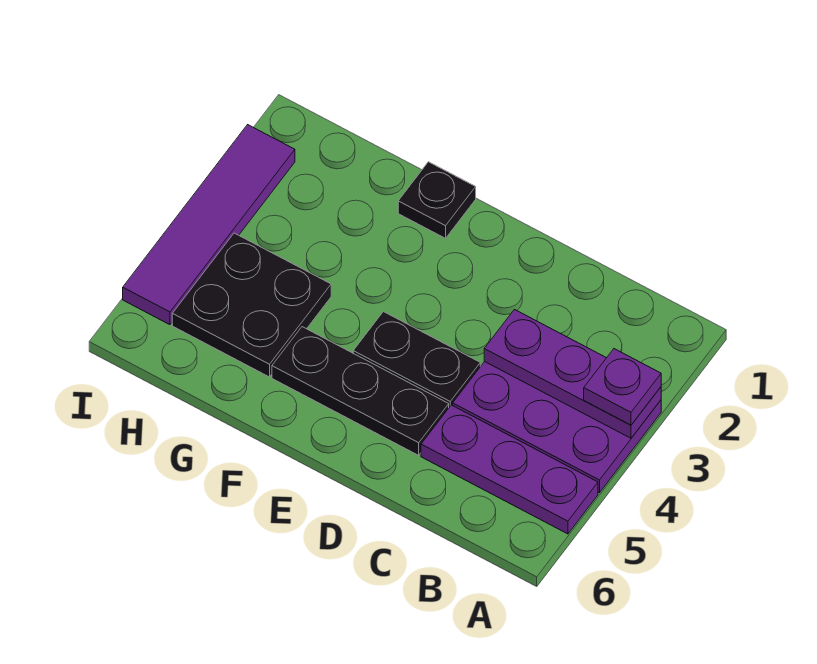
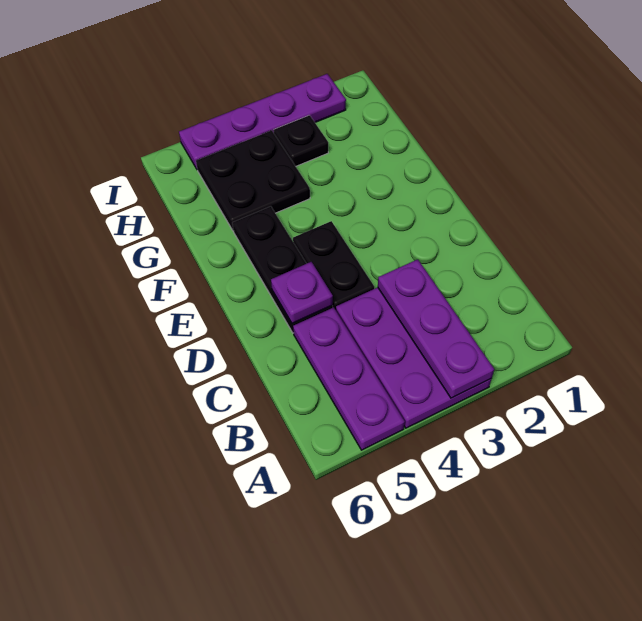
purple 1x1 plate [584,349,661,425] -> purple 1x1 plate moved to [271,262,333,324]
black 1x1 plate [398,162,476,238] -> black 1x1 plate moved to [274,115,328,166]
purple 1x4 tile [123,125,295,325] -> purple 1x4 plate [179,74,346,170]

